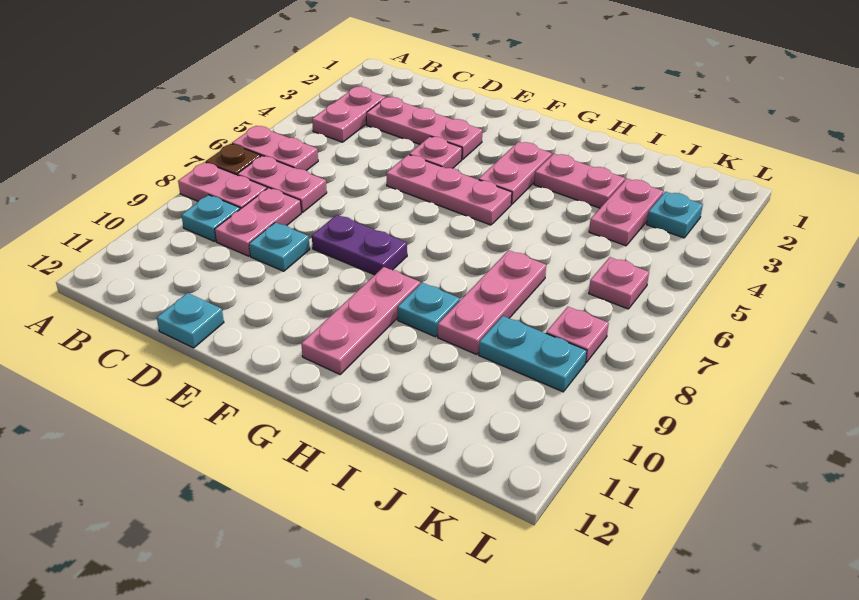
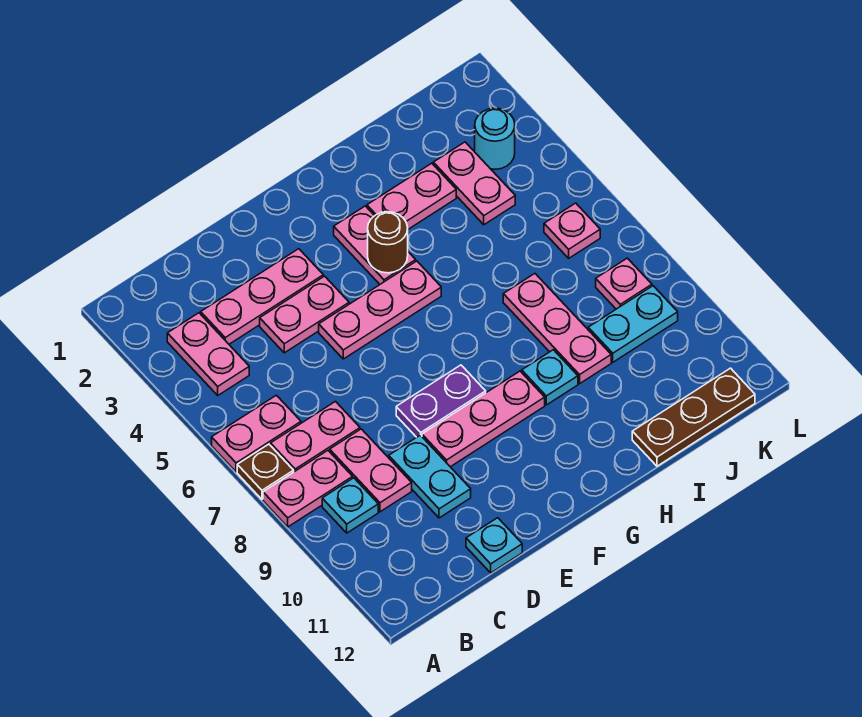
cyan 1x1 plate [249,222,310,271] -> cyan 1x2 plate [389,435,471,518]
pink 1x1 plate [409,136,462,168] -> pink 1x2 plate [260,276,349,353]
none -> brown 1x1 round brick [368,212,408,273]
pink 1x3 plate [301,267,420,374] -> pink 1x3 plate turned to [422,371,545,467]
none -> brown 1x3 plate [632,368,755,466]
cyan 1x1 plate [647,192,703,238] -> cyan 1x1 round brick [475,108,515,169]

